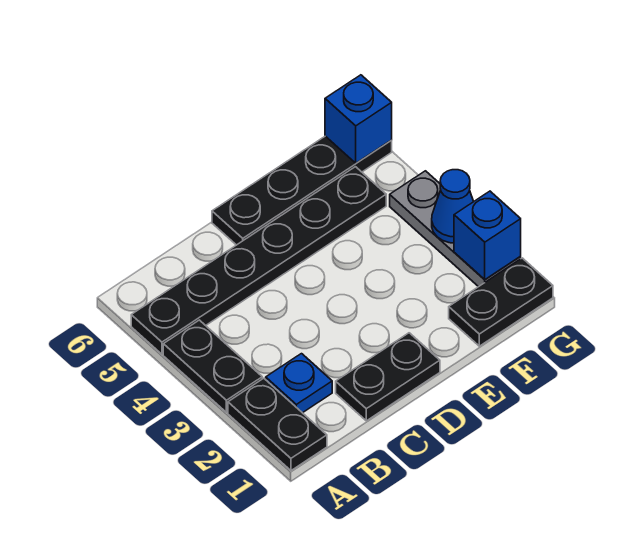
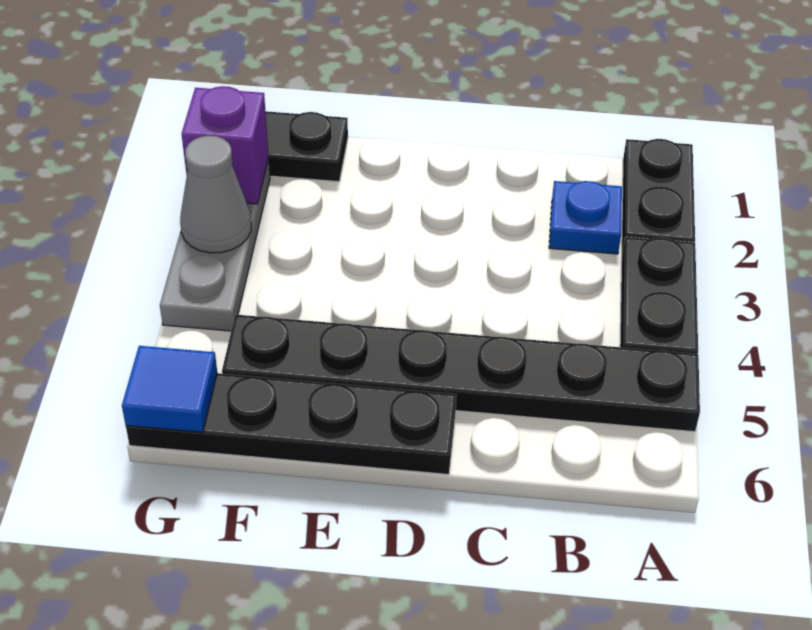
black 1x2 plate [336,333,440,421] -> none
blue 1x1 brick [454,191,521,280] -> purple 1x1 brick [182,86,269,204]
blue 1x1 cone [432,170,474,243] -> grey 1x1 cone [180,135,251,253]
blue 1x1 brick [325,75,392,163] -> blue 1x1 tile [122,346,217,432]

